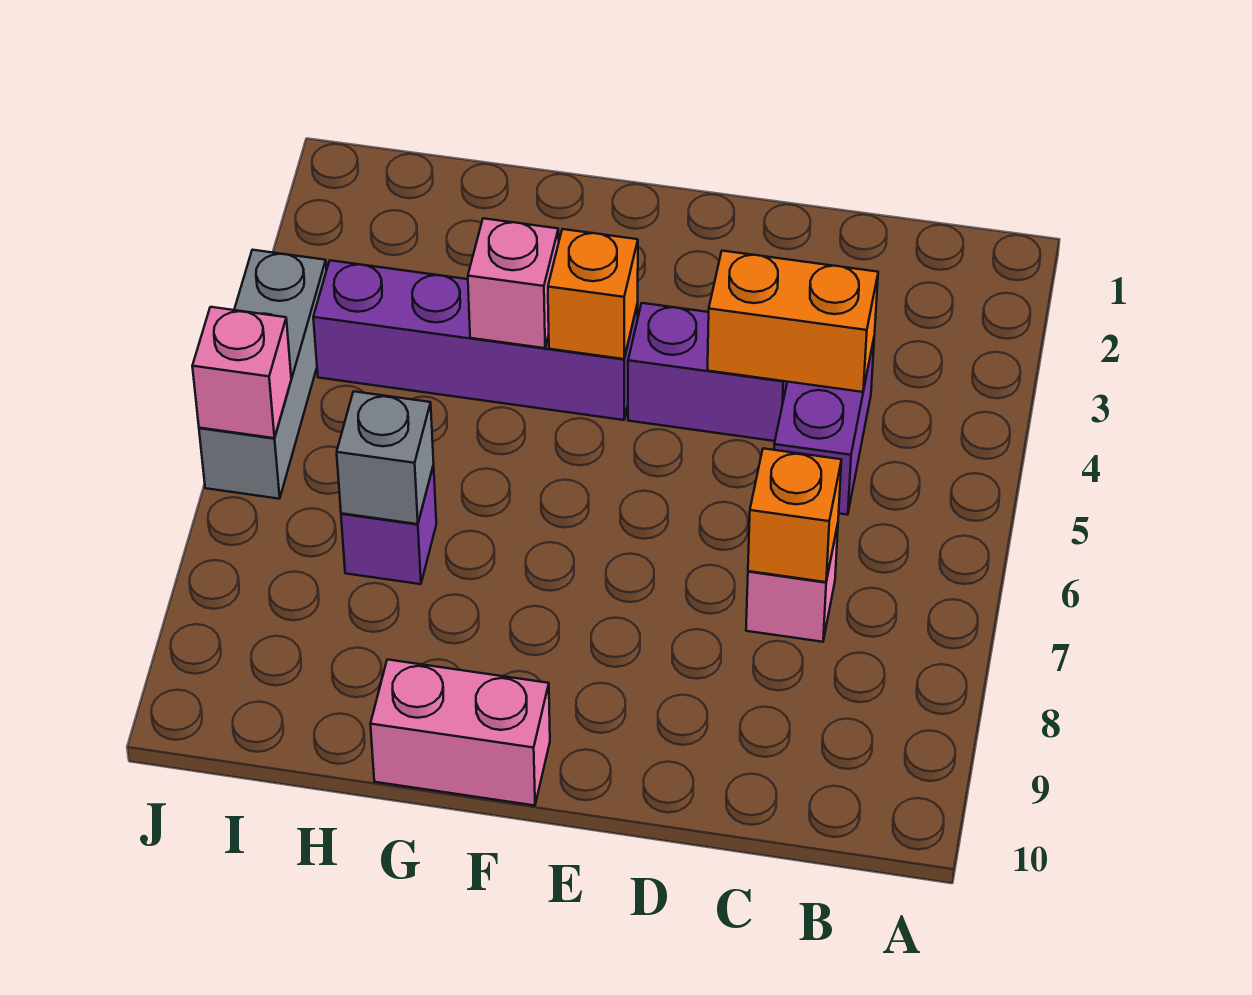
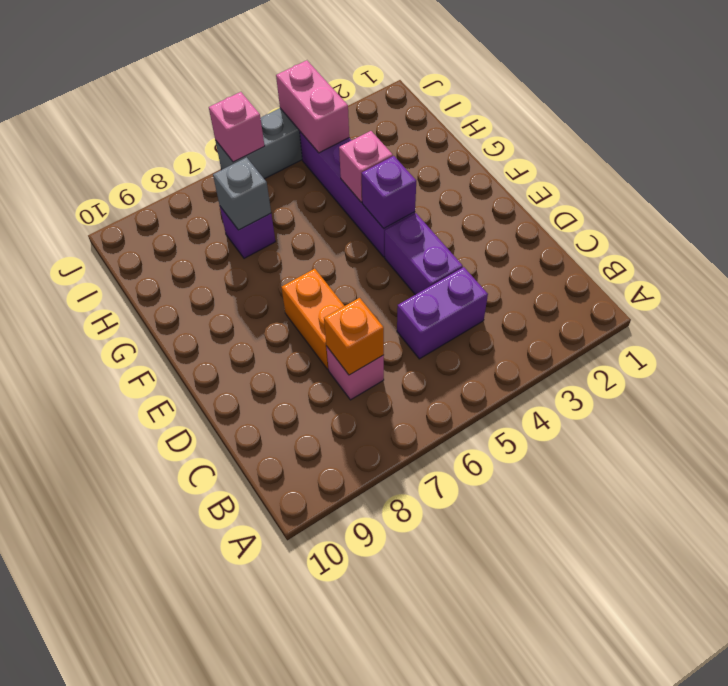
orange 1x2 brick [708,251,878,392] -> orange 1x2 brick moved to [281,269,344,369]
orange 1x1 brick [548,229,638,359] -> purple 1x1 brick [362,156,416,228]
pink 1x2 brick [371,660,550,806] -> pink 1x2 brick moved to [276,60,349,153]

